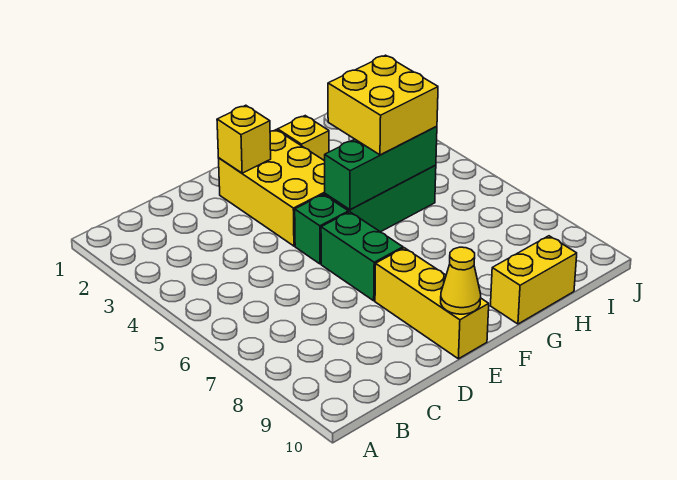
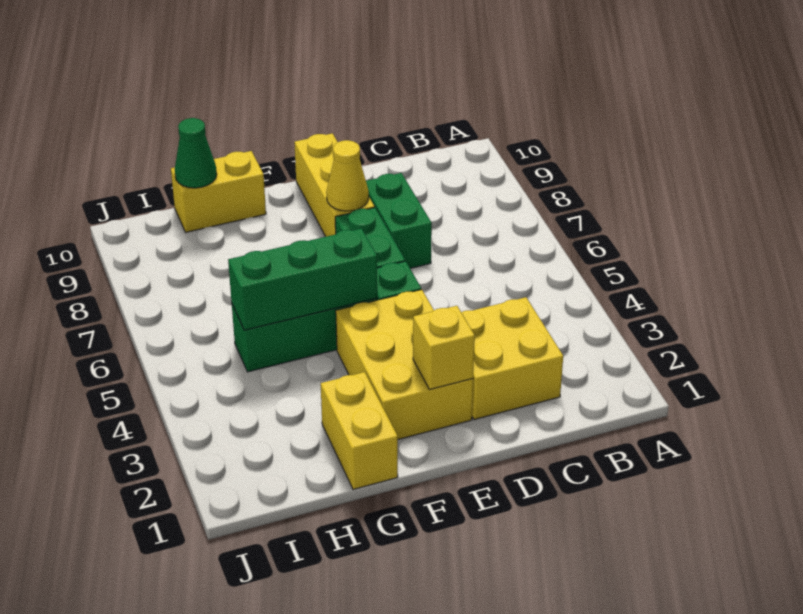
none -> green 1x2 brick [366,173,432,268]
yellow 1x1 cone [441,247,481,314] -> yellow 1x1 cone moved to [326,140,369,211]
yellow 1x1 brick [278,116,329,161] -> yellow 1x2 brick [321,372,398,489]
yellow 2x2 brick [328,55,438,155] -> yellow 2x2 brick moved to [461,297,563,420]
none -> green 1x1 cone [175,118,217,188]

